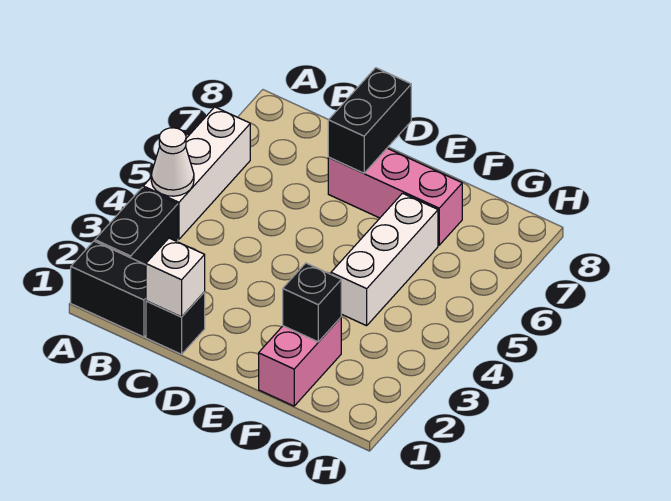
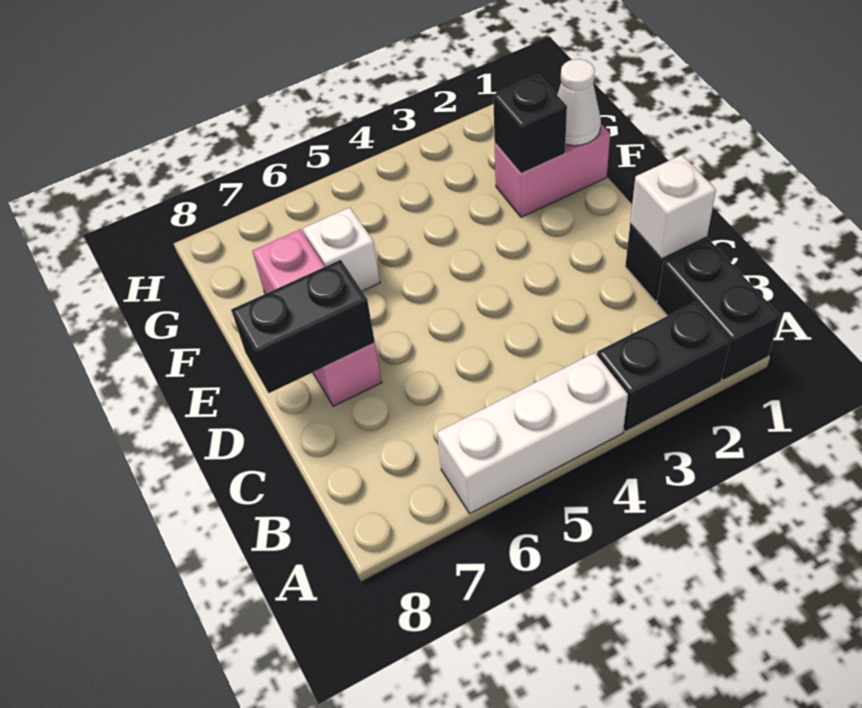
white 1x1 cone [151,128,194,196] -> white 1x1 cone moved to [557,59,601,146]
white 1x3 brick [331,193,438,326] -> white 1x1 brick [303,207,380,291]

